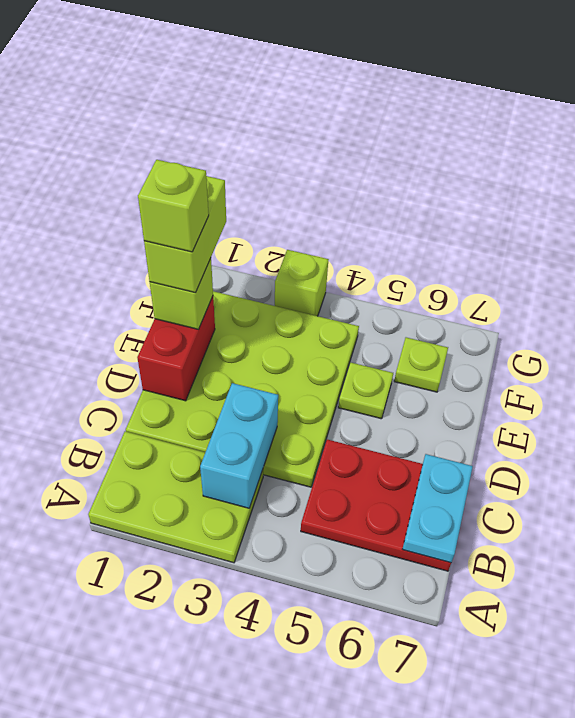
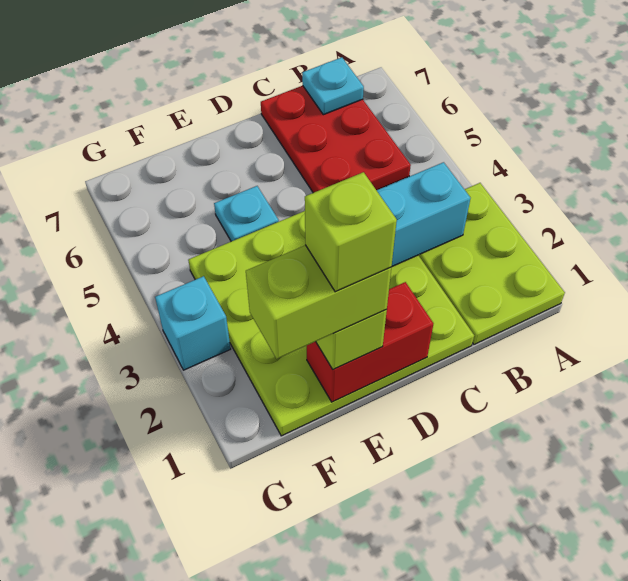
cyan 1x2 plate [403,454,473,563] -> cyan 1x1 plate [302,57,364,115]
lime 1x1 plate [338,362,393,419] -> cyan 1x1 plate [214,186,279,241]
lime 1x1 plate [394,337,448,392] -> none
lime 1x1 brick [275,250,329,316] -> cyan 1x1 brick [155,276,231,370]

